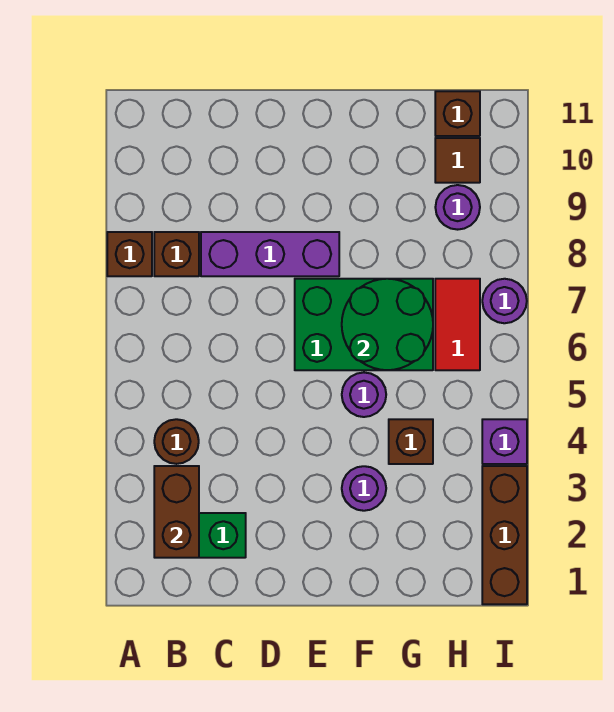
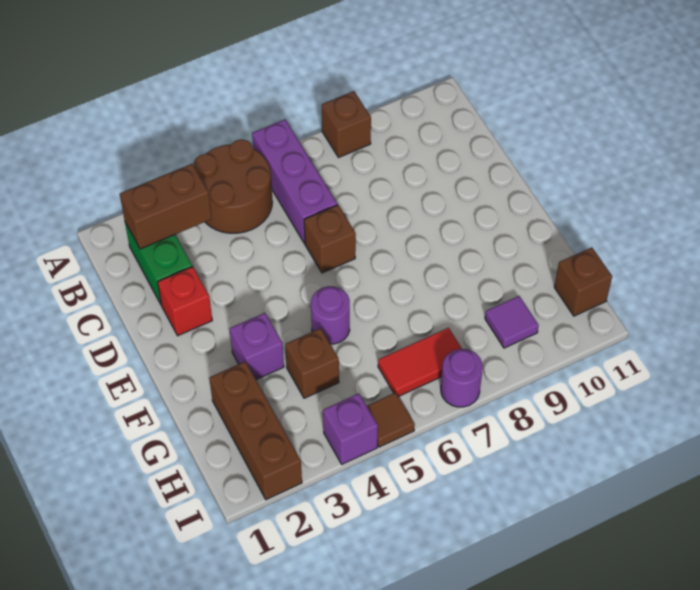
brown 1x1 round brick [154,419,199,464] -> brown 2x2 round brick [194,139,273,233]
brown 1x1 brick [154,232,199,276] -> brown 1x1 brick moved to [304,205,356,273]
purple 1x3 brick [201,232,339,276] -> purple 1x3 brick moved to [252,120,337,243]
none -> red 1x1 brick [158,266,212,336]
green 2x3 brick [295,279,433,370] -> none
purple 1x1 round brick [342,466,386,511] -> purple 1x1 brick [230,313,284,380]
green 2x2 round brick [342,279,433,370] -> none
purple 1x1 round brick [435,185,480,230] -> purple 1x1 tile [485,296,539,348]
brown 1x1 tile [435,138,480,183] -> brown 1x1 tile moved to [367,392,415,447]
brown 1x3 brick [482,466,527,604] -> brown 1x3 brick turned to [209,362,302,500]

